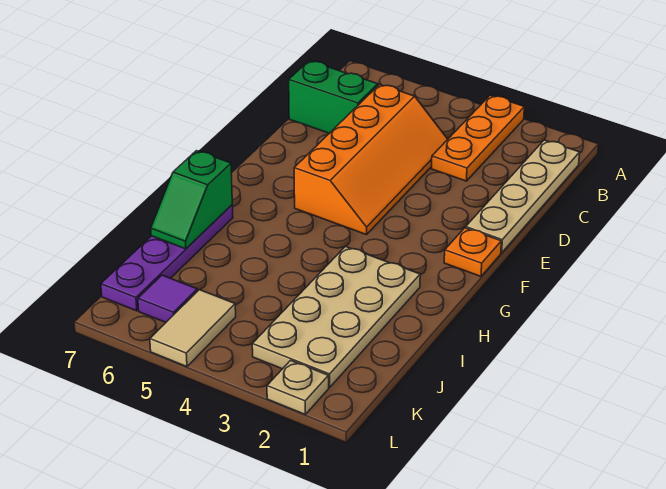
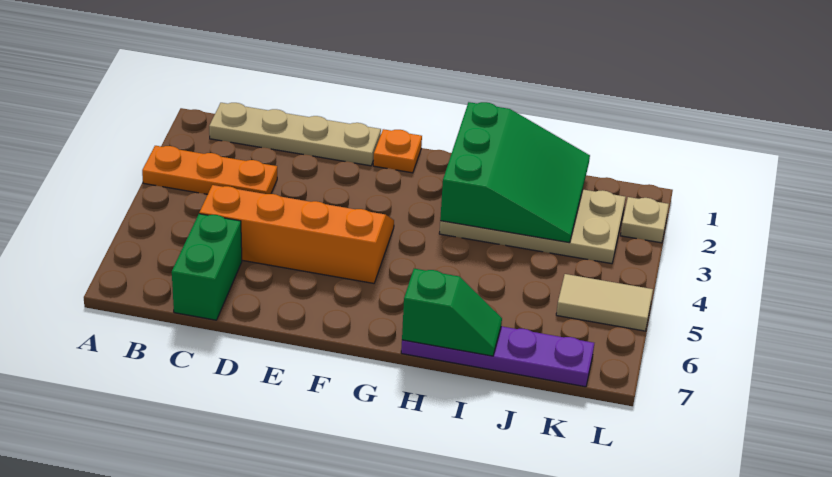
none -> green 3x3 slope [440,102,590,243]
purple 1x1 tile [138,275,198,322] -> none

